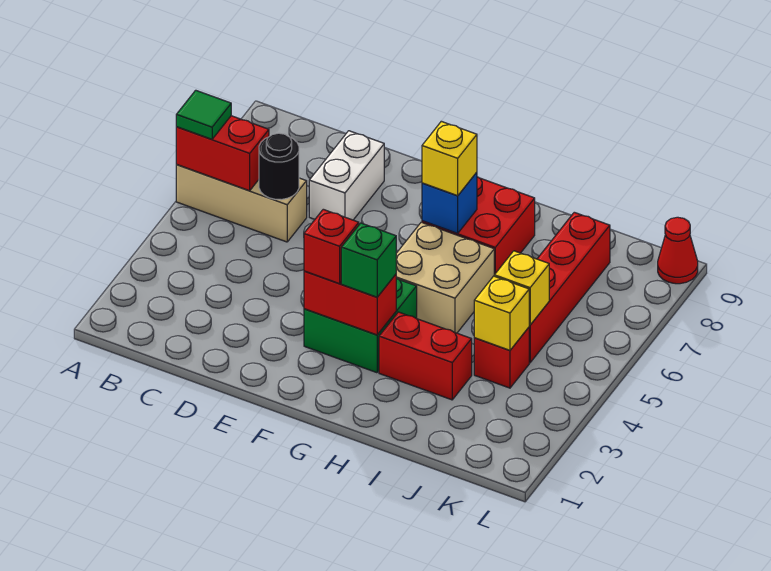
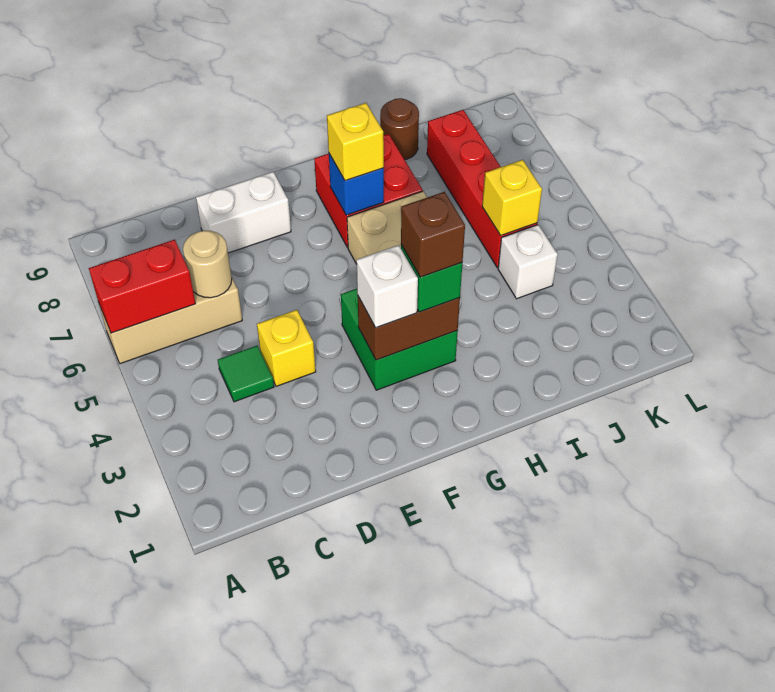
green 1x1 tile [176,90,231,139] -> green 1x1 tile moved to [218,346,274,402]
black 1x1 round brick [259,133,299,200] -> tan 1x1 round brick [183,231,232,298]
white 1x2 brick [309,131,384,220] -> white 1x2 brick turned to [196,172,291,253]
red 1x2 brick [304,271,396,335] -> brown 1x2 brick [358,297,460,360]
red 1x1 brick [304,209,359,284] -> white 1x1 brick [357,245,418,328]
none -> brown 1x1 brick [401,192,465,277]
red 1x2 brick [379,312,472,400] -> none
none -> brown 1x1 round brick [380,98,419,160]
red 1x1 brick [474,327,529,388] -> white 1x1 brick [498,225,558,299]
yellow 1x1 brick [474,276,529,350] -> yellow 1x1 brick moved to [257,310,316,386]
red 1x1 cone [658,217,698,284] -> none

